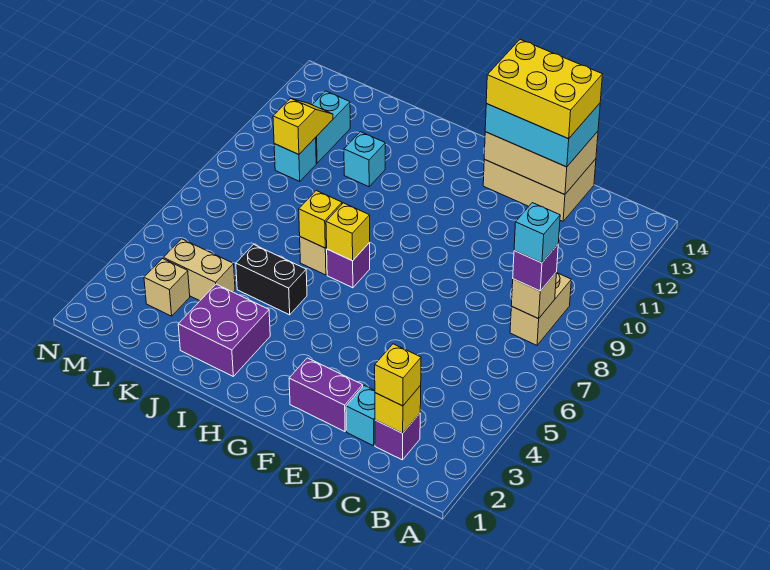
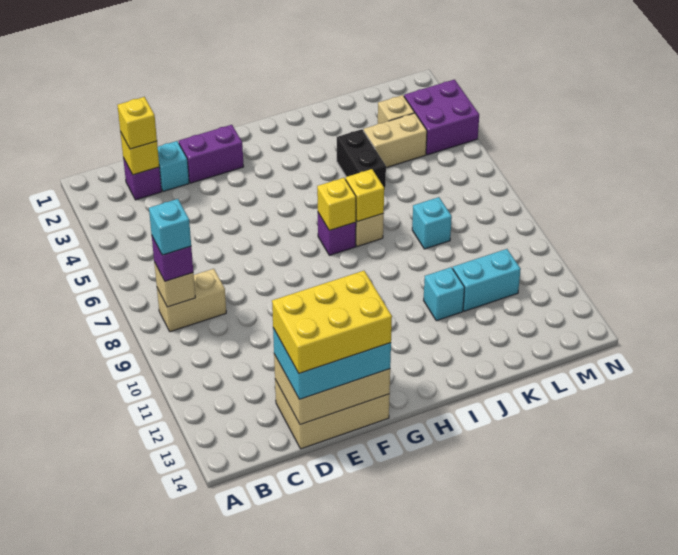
tan 1x2 brick [510,273,571,345] -> tan 1x2 brick turned to [157,269,226,332]
purple 2x2 brick [178,284,270,376] -> purple 2x2 brick moved to [404,80,479,155]
black 1x2 brick [236,244,307,315] -> black 1x2 brick turned to [337,129,386,191]
cyan 1x1 brick [274,138,316,181] -> cyan 1x1 brick moved to [412,197,452,249]
yellow 1x2 slope [273,98,333,155] -> none
cyan 1x2 brick [312,91,350,163] -> cyan 1x2 brick turned to [453,249,521,311]

